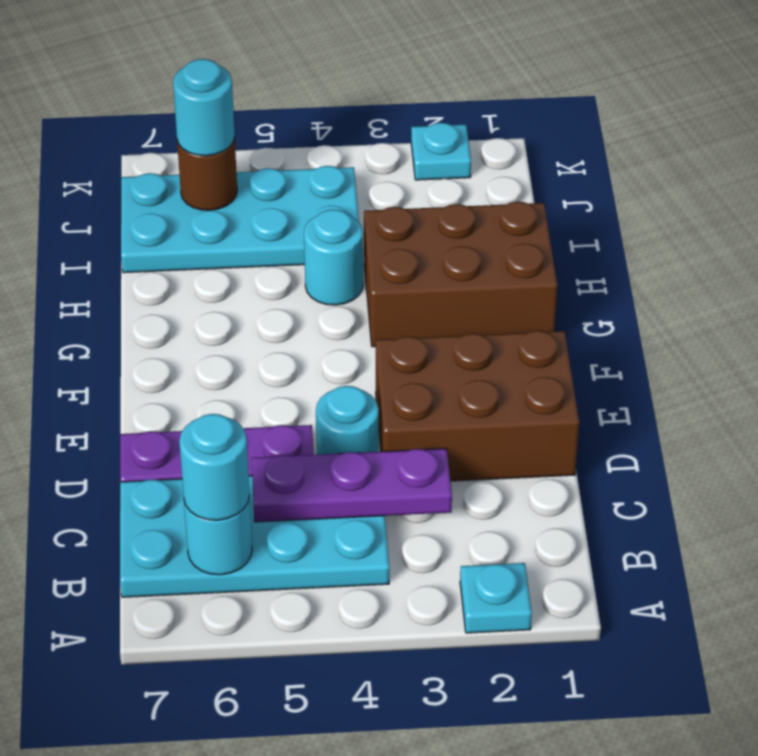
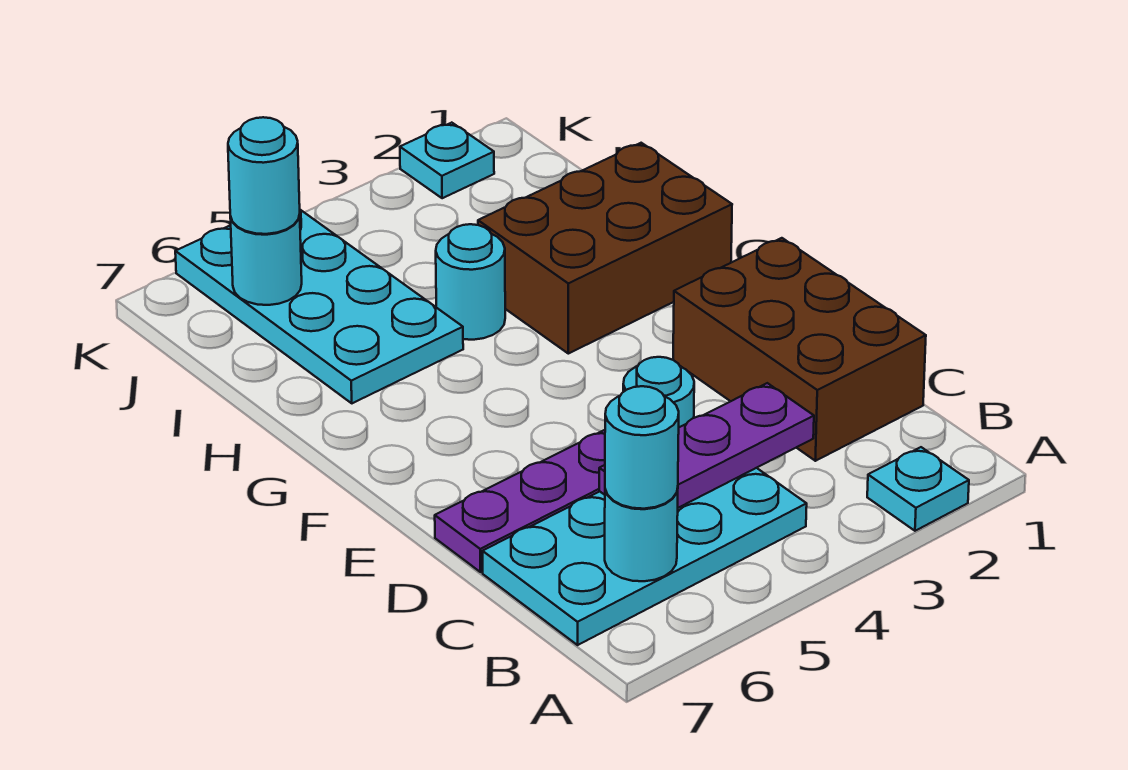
brown 2x3 brick [376,331,579,481] -> brown 2x3 brick turned to [673,238,926,461]
cyan 2x4 plate [121,166,359,273] -> cyan 2x4 plate turned to [175,210,463,403]
brown 1x1 round brick [177,137,237,210] -> cyan 1x1 round brick [230,215,302,305]

